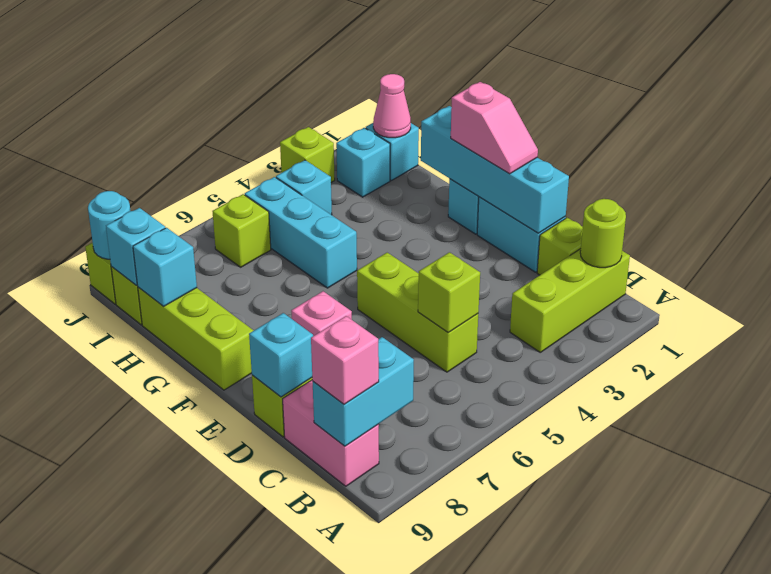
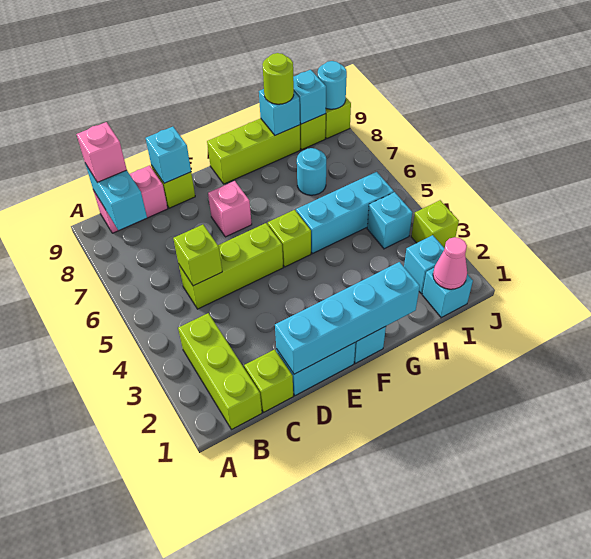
lime 1x1 round brick [580,199,626,268] -> lime 1x1 round brick moved to [262,53,294,104]
pink 1x2 slope [451,82,538,174] -> none
none -> cyan 1x1 round brick [297,148,326,195]
lime 1x1 brick [212,194,271,267] -> lime 1x1 brick moved to [268,210,311,267]

